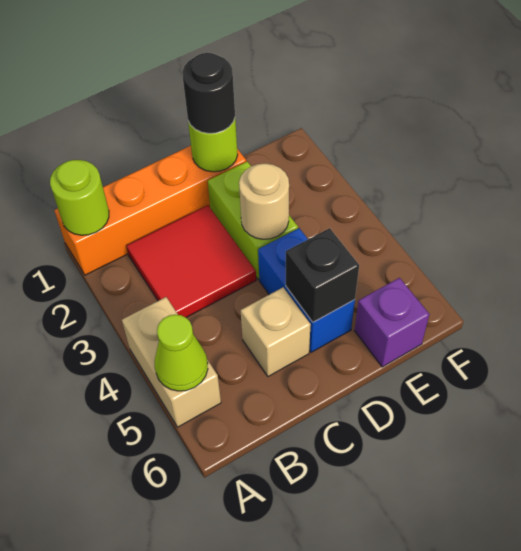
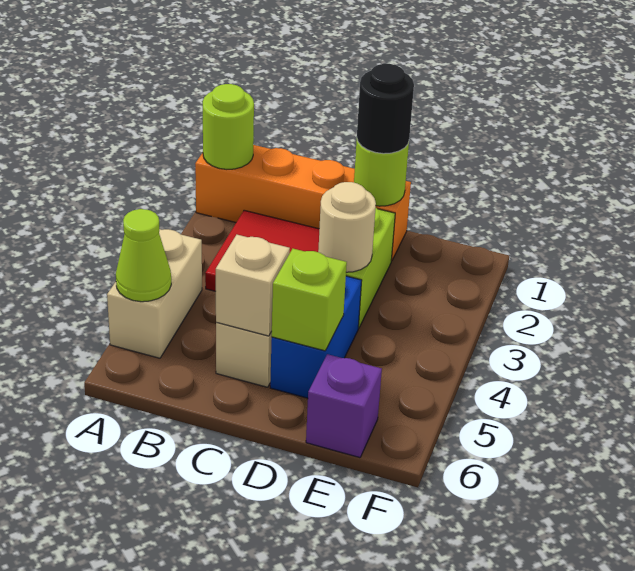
none -> tan 1x1 brick [216,235,290,336]
black 1x1 brick [286,228,359,322] -> lime 1x1 brick [272,249,347,351]

